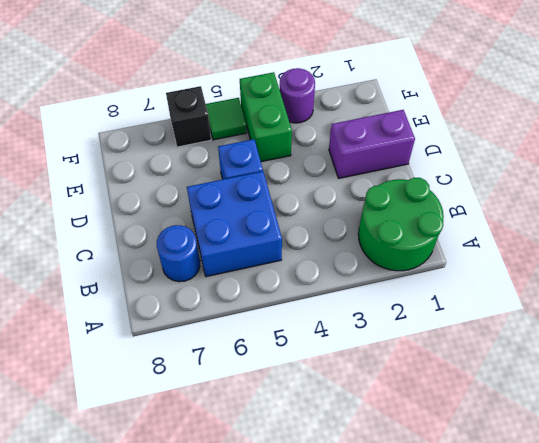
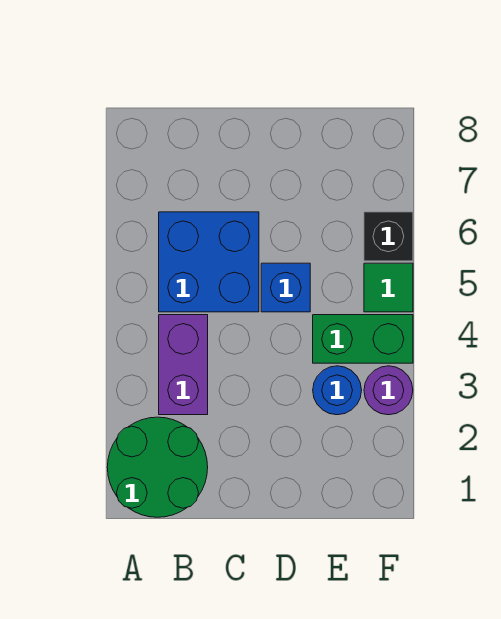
blue 1x1 round brick [157,225,200,282] -> blue 1x1 round brick moved to [313,366,362,415]
purple 1x2 brick [329,110,415,178] -> purple 1x2 brick moved to [159,315,208,415]

